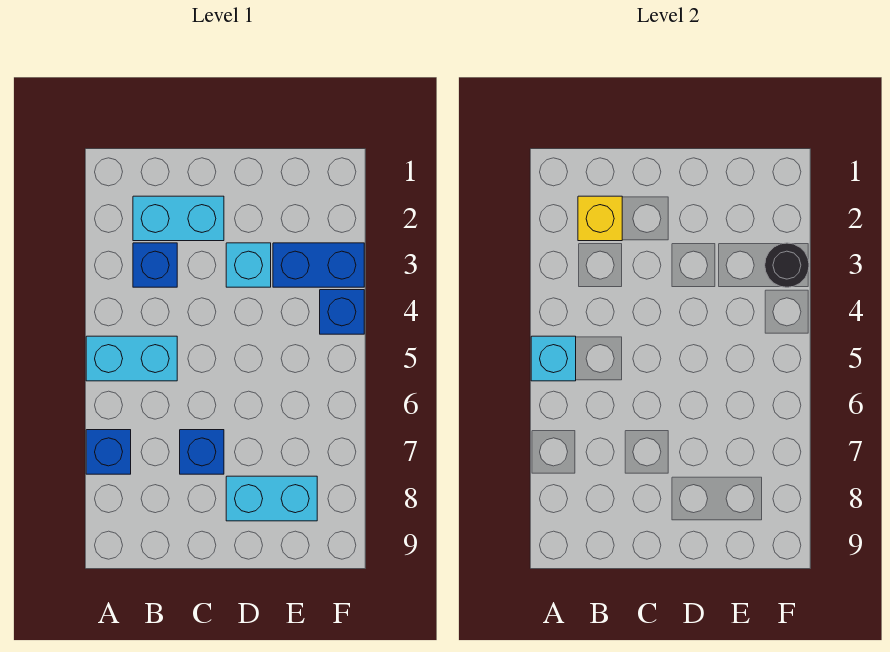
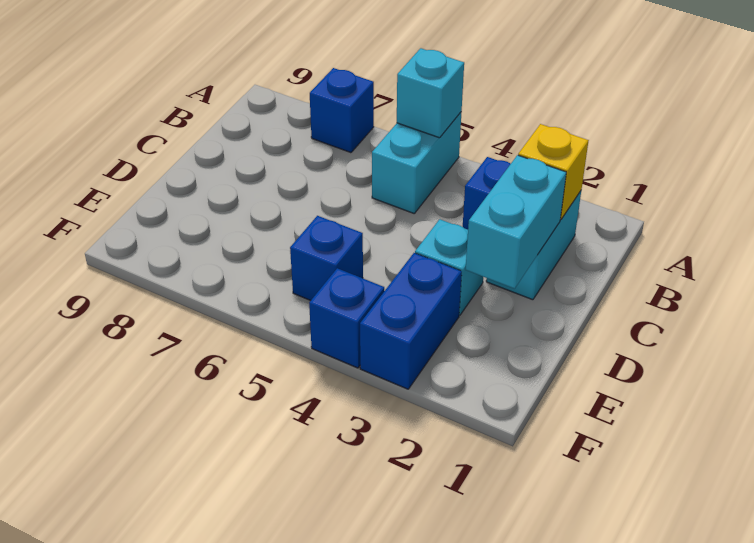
blue 1x1 brick [180,430,224,474] -> blue 1x1 brick moved to [290,216,363,300]
cyan 1x2 brick [226,476,317,521] -> cyan 1x2 brick moved to [466,155,566,289]
black 1x1 round brick [765,243,809,287] -> none

